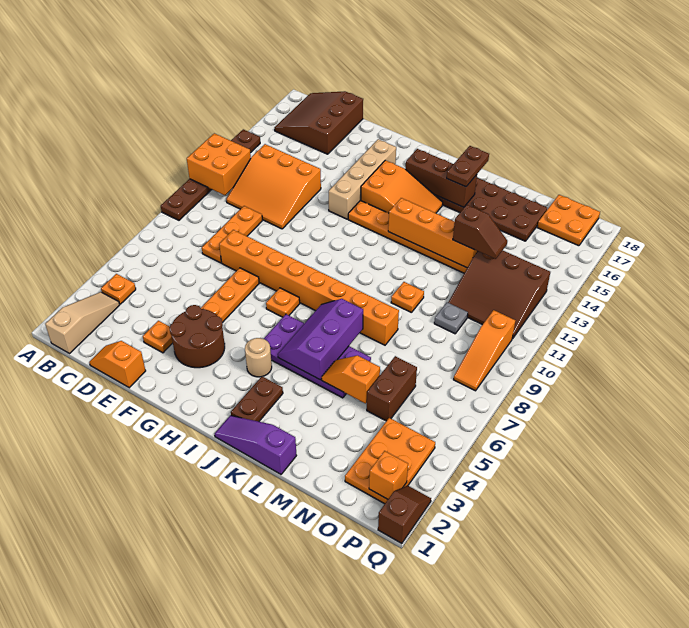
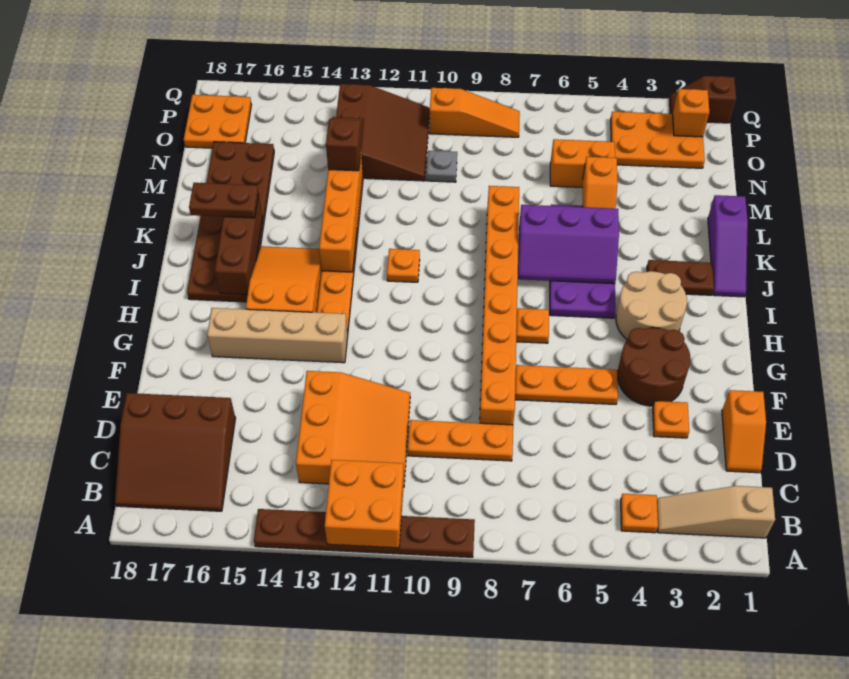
tan 1x1 round brick [245,338,272,377] -> tan 2x2 round brick [616,271,687,339]
orange 1x1 plate [391,282,424,313] -> orange 1x1 plate moved to [387,249,420,282]
brown 1x2 brick [367,356,417,421] -> orange 1x2 brick [550,139,615,188]

